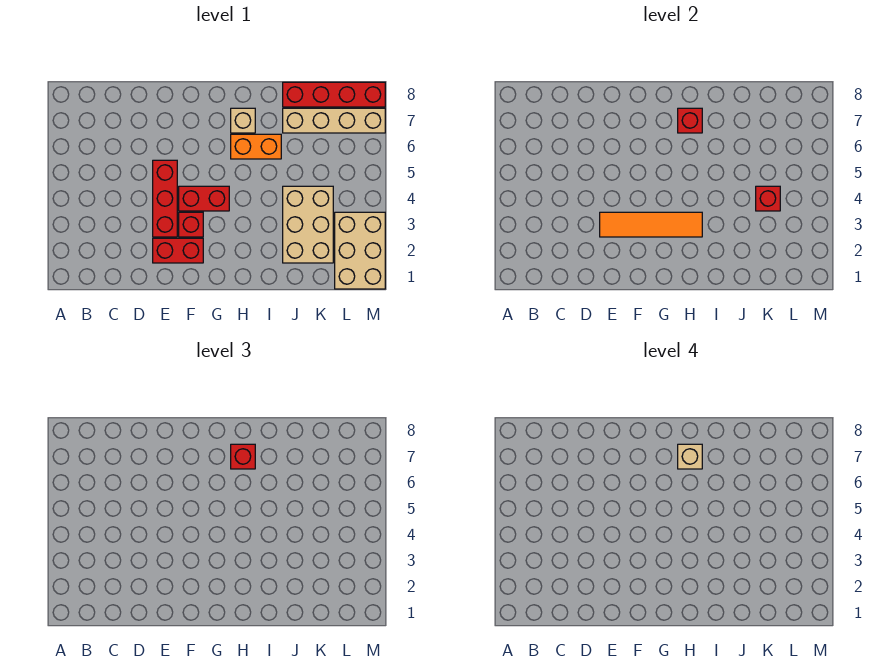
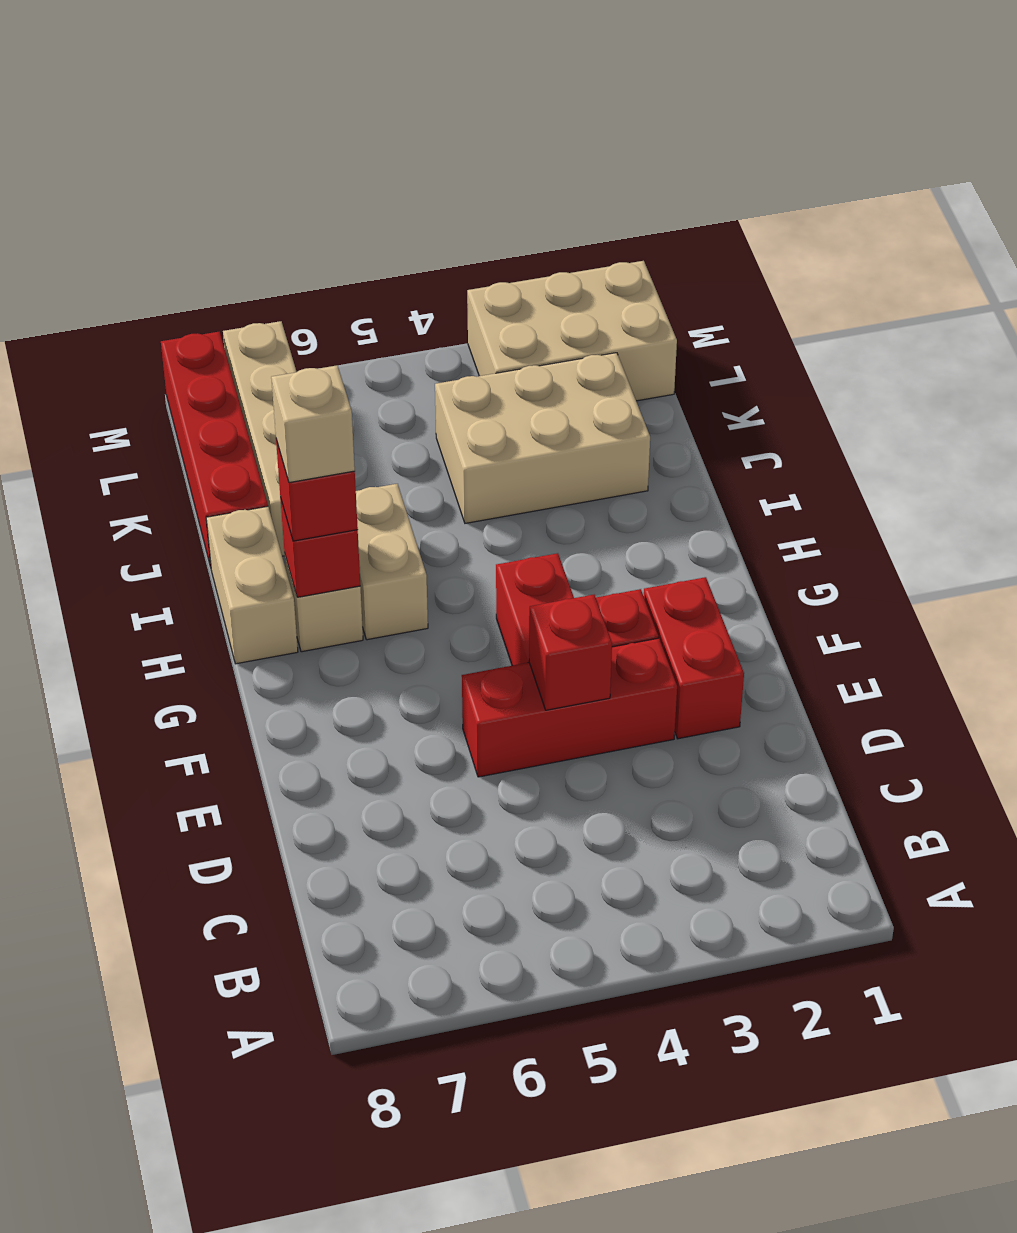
orange 1x4 tile [600,212,702,237] -> none
orange 1x2 brick [231,134,281,159] -> tan 1x2 brick [356,484,428,640]
none -> tan 1x2 brick [206,506,298,664]
red 1x1 brick [756,186,780,211] -> red 1x1 brick moved to [529,595,612,710]

